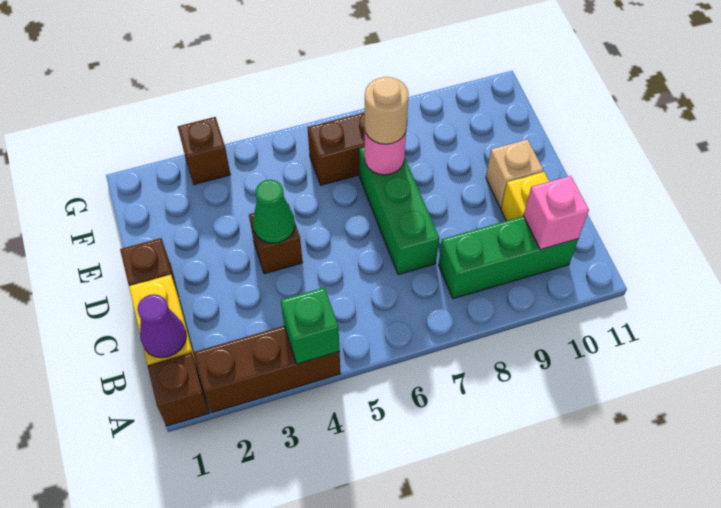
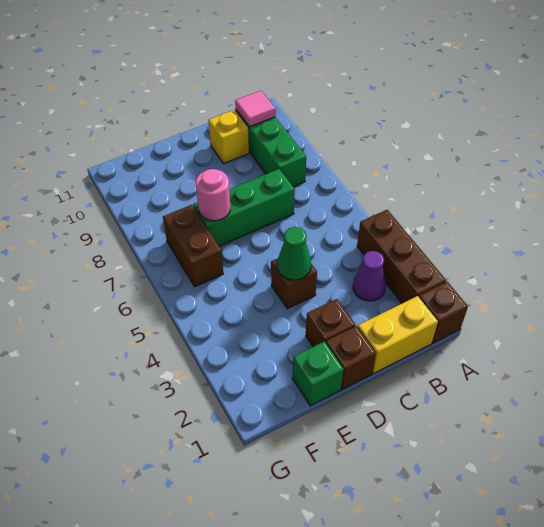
green 1x1 brick [280,287,340,364] -> green 1x1 brick moved to [293,342,343,406]
purple 1x1 cone [137,294,186,358] -> purple 1x1 cone moved to [353,251,386,301]
pink 1x1 brick [524,176,589,250] -> pink 1x1 tile [235,91,275,127]
tan 1x1 brick [486,139,543,208] -> none
tan 1x1 round brick [365,77,409,144] -> none
brown 1x1 brick [178,117,231,185] -> brown 1x1 brick moved to [306,299,355,347]

